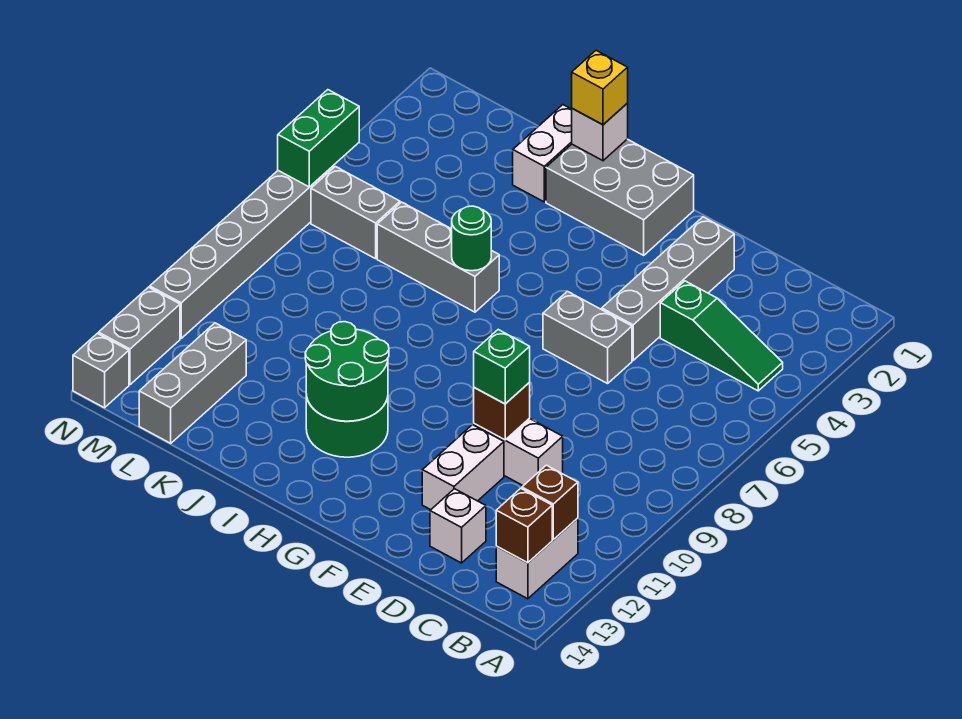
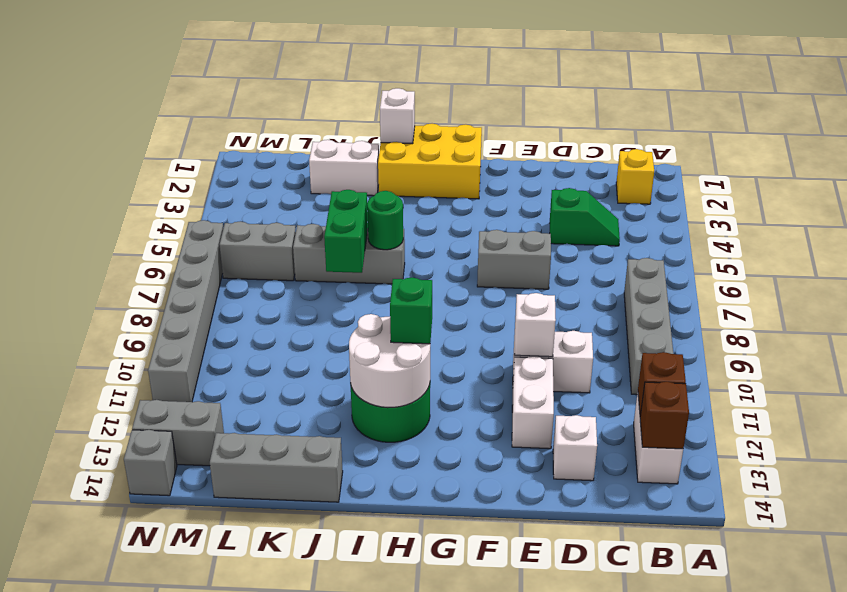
green 1x3 slope [660,281,783,391] -> green 1x2 slope [550,188,620,246]
grey 1x4 brick [602,217,734,360] -> grey 1x4 brick moved to [624,258,673,395]
brown 1x1 brick [474,383,530,440] -> white 1x1 brick [515,293,556,357]
green 1x1 brick [474,330,530,404] -> green 1x1 brick moved to [390,278,432,344]
grey 2x3 brick [546,139,694,255] -> yellow 2x3 brick [378,124,482,199]
green 2x2 round brick [305,322,389,421] -> white 2x2 round brick [349,314,430,408]
yellow 1x1 brick [572,50,628,125] -> yellow 1x1 brick moved to [616,149,654,204]
white 1x2 brick [513,105,572,202] -> white 1x2 brick turned to [309,140,379,196]
grey 1x3 brick [139,323,246,443] -> grey 1x3 brick turned to [210,433,343,502]
green 1x2 brick [278,90,359,187] -> green 1x2 brick moved to [324,190,368,273]
grey 1x2 brick [99,287,180,385] -> grey 1x2 brick turned to [132,400,224,466]

